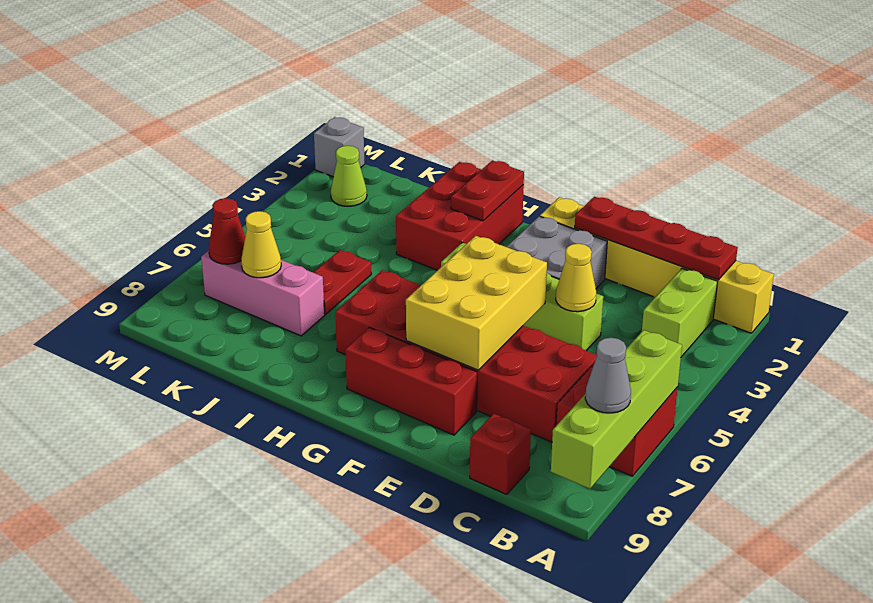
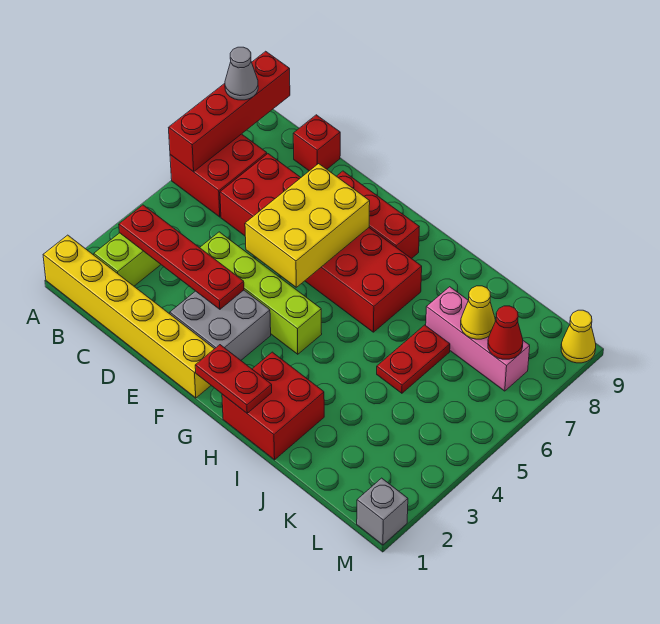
lime 1x4 brick [551,330,682,489] -> red 1x4 brick [168,51,290,172]
red 1x4 plate [575,197,738,280] -> red 1x4 plate moved to [119,205,244,309]
yellow 1x1 cone [556,244,596,312] -> yellow 1x1 cone moved to [561,310,596,363]
red 2x3 brick [396,162,524,270] -> red 2x2 brick [222,352,324,460]
red 1x2 plate [451,160,524,221] -> red 1x2 plate turned to [195,345,272,413]
lime 1x1 cone [331,146,367,206] -> none

